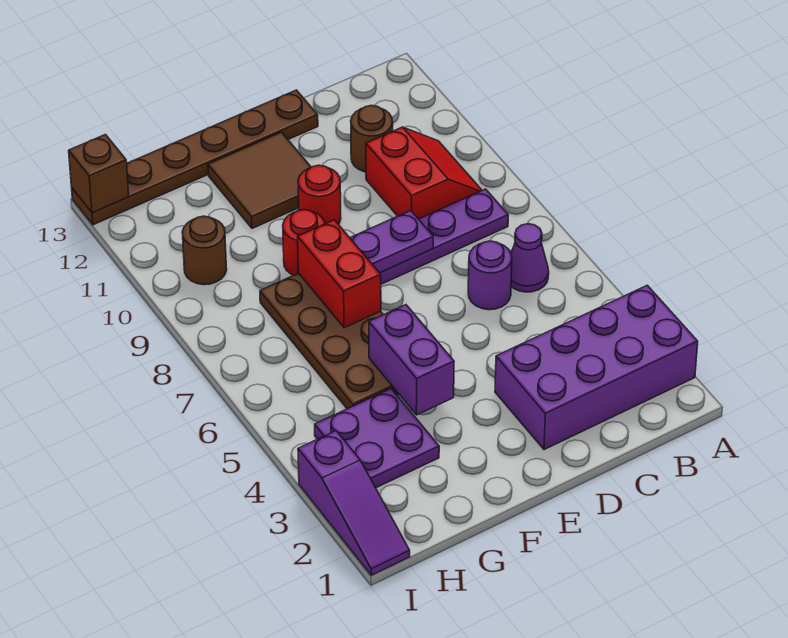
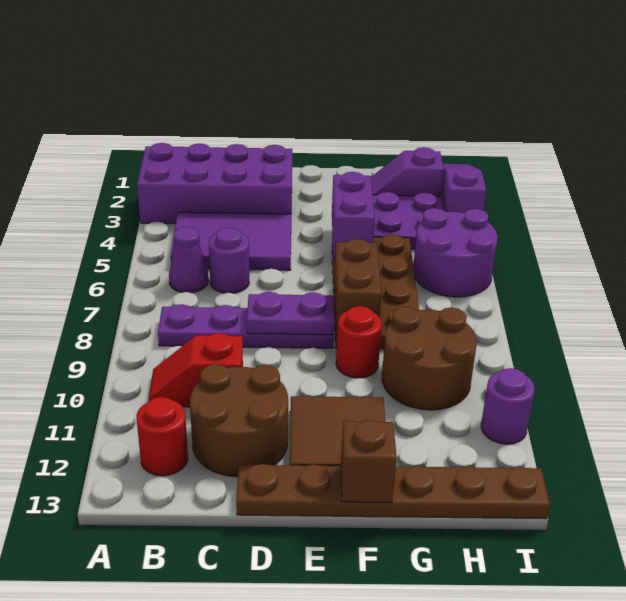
none -> purple 2x3 tile [171,212,291,270]
red 2x2 slope [366,127,482,219] -> red 1x2 slope [148,333,243,407]
brown 1x1 round brick [351,105,393,172] -> brown 2x2 round brick [190,364,288,477]
red 1x1 round brick [298,165,341,224] -> red 1x1 round brick moved to [136,397,188,476]
red 1x2 brick [298,220,381,328] -> brown 1x2 brick [334,239,382,335]
none -> purple 1x2 slope [371,147,444,196]
none -> purple 2x2 round brick [413,208,498,297]
brown 1x1 round brick [182,216,227,285] -> brown 2x2 round brick [382,307,477,410]
none -> purple 1x1 round brick [481,368,535,444]
brown 1x1 brick [69,135,129,213] -> brown 1x1 brick moved to [341,420,397,503]

